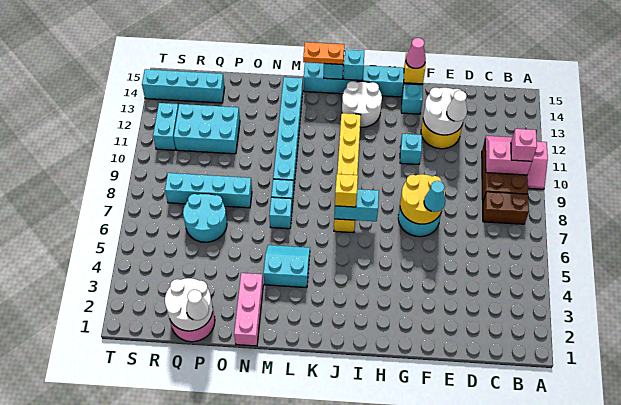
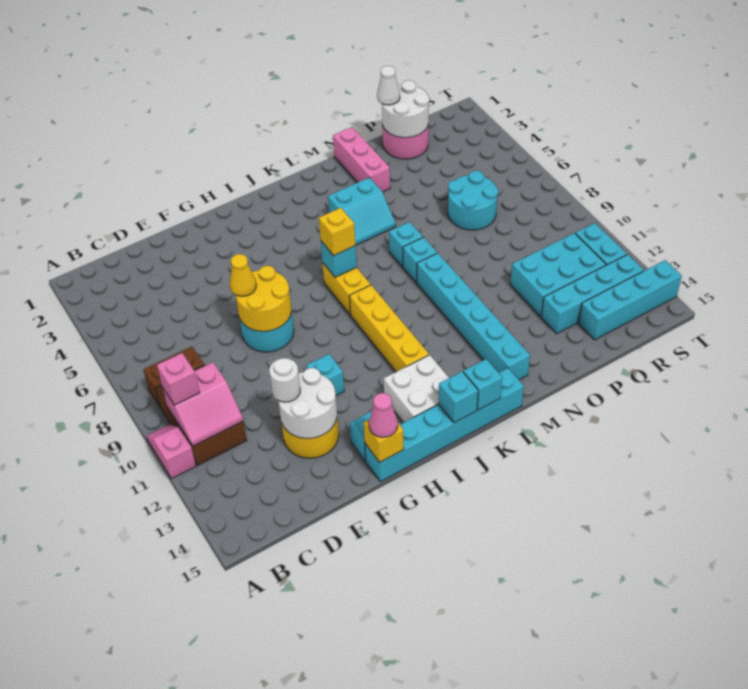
white 1x1 cone [447,91,467,121] -> white 1x1 round brick [269,358,300,402]
cyan 1x1 cone [424,181,445,212] -> yellow 1x1 cone [230,254,256,296]
cyan 1x2 brick [334,189,379,221] -> cyan 1x1 brick [321,241,357,277]
white 2x2 round brick [342,81,382,127] -> white 2x2 brick [384,355,449,423]
orange 1x2 plate [303,42,344,64] -> none
cyan 1x4 brick [165,173,252,208] -> cyan 1x4 brick moved to [541,254,644,334]

